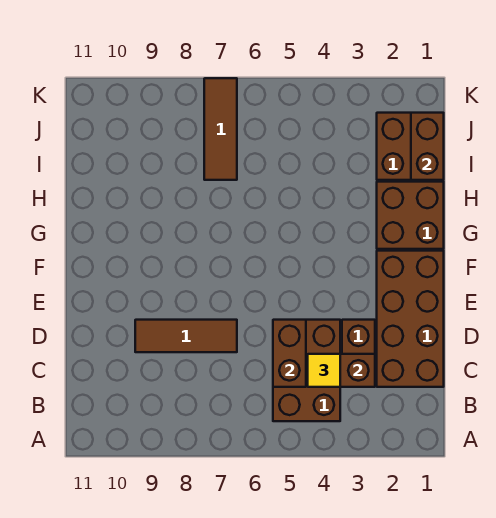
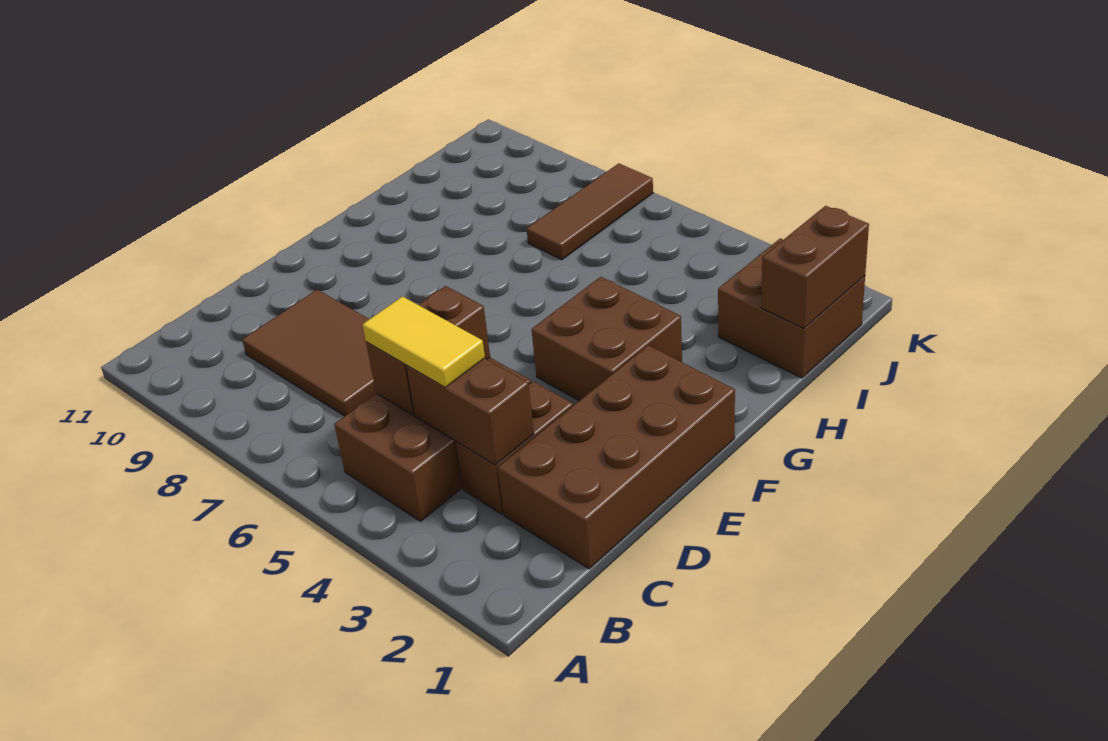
yellow 1x1 tile [308,354,340,387] -> yellow 1x2 tile [363,297,485,387]
brown 1x3 tile [135,320,237,352] -> brown 2x3 tile [242,290,376,416]
brown 2x2 brick [377,182,444,249] -> brown 2x2 brick moved to [532,277,682,401]

